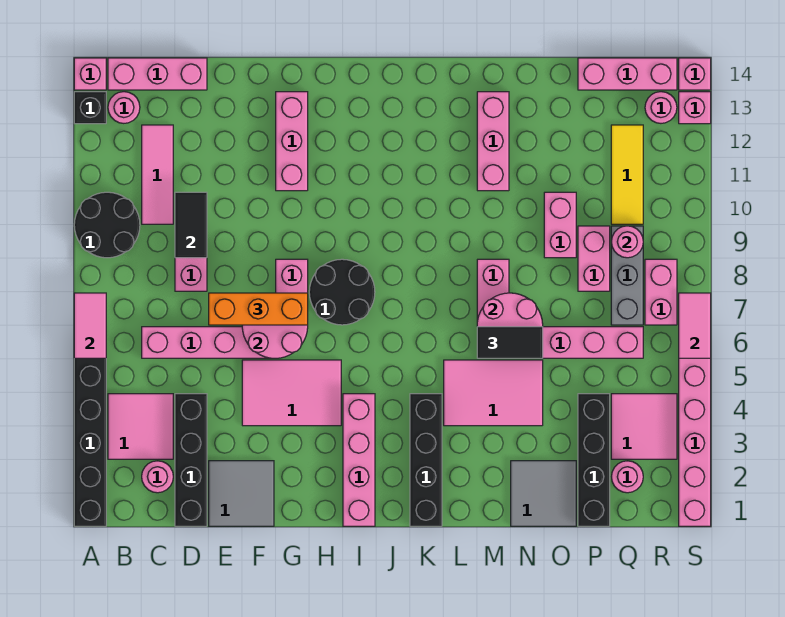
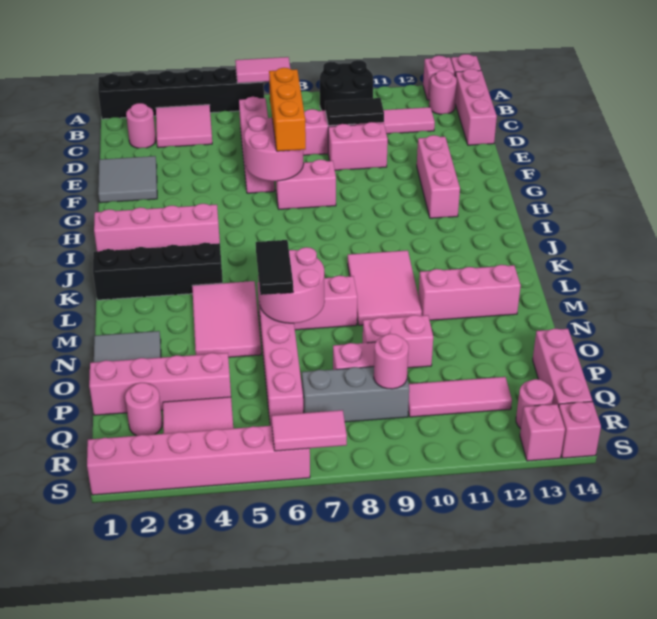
black 1x1 brick [74,92,106,124] -> pink 1x1 brick [423,56,454,100]
black 1x4 brick [175,394,207,526] -> none
pink 2x3 tile [242,360,341,426] -> pink 2x3 tile moved to [348,250,422,325]
pink 1x3 brick [276,92,308,191] -> pink 1x3 brick turned to [417,135,460,218]
black 2x2 round brick [309,259,375,325] -> none
black 1x4 brick [578,394,610,526] -> pink 1x4 brick [89,353,231,415]
yellow 1x3 tile [611,125,643,224] -> pink 1x3 tile [408,377,512,417]
pink 1x2 brick [645,259,677,325] -> pink 1x2 brick moved to [328,122,388,170]

